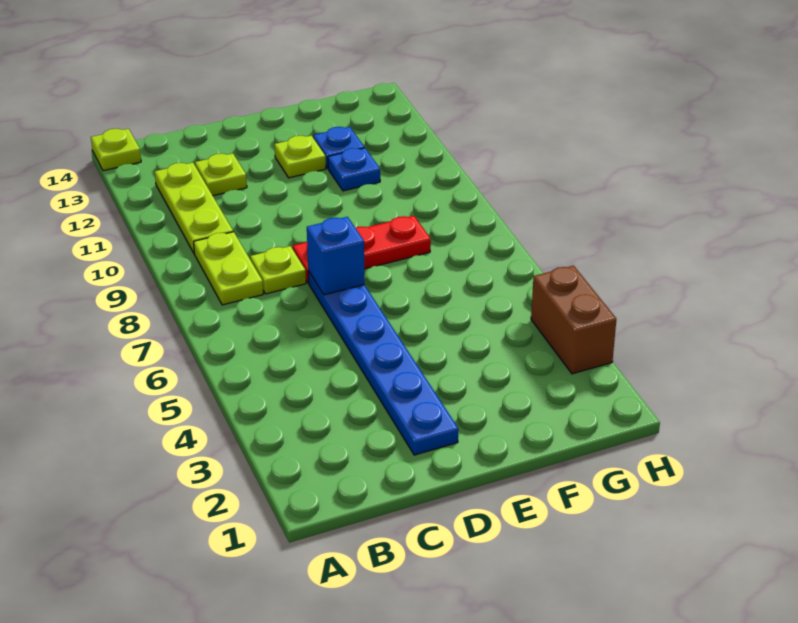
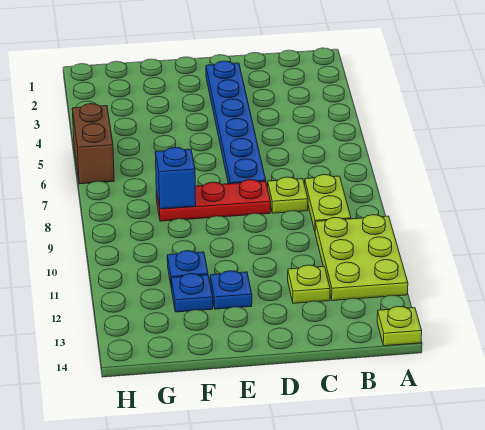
lime 1x3 plate [155,163,233,254] -> lime 2x3 plate [315,215,408,301]
blue 1x1 brick [307,217,365,295] -> blue 1x1 brick moved to [155,147,196,209]
lime 1x1 plate [274,136,326,178] -> blue 1x1 plate [210,271,252,309]
brown 1x2 brick [531,266,616,374] -> brown 1x2 brick moved to [72,104,114,184]

